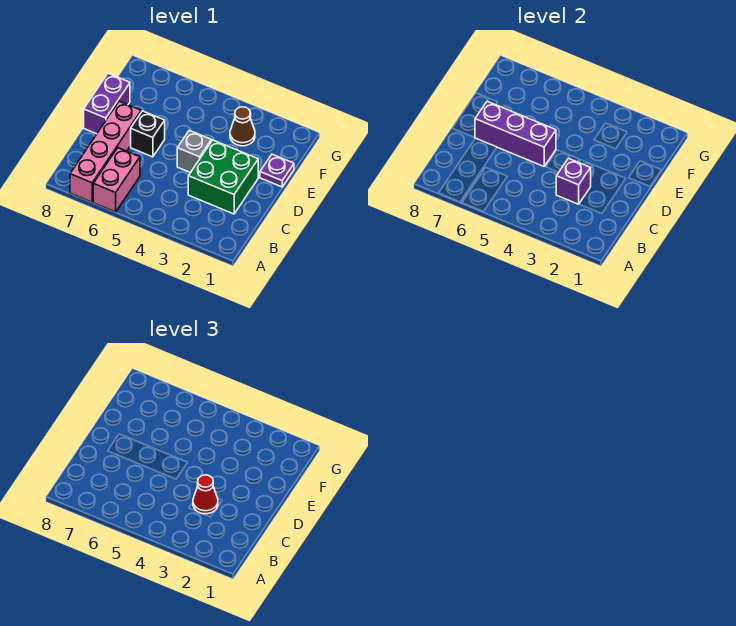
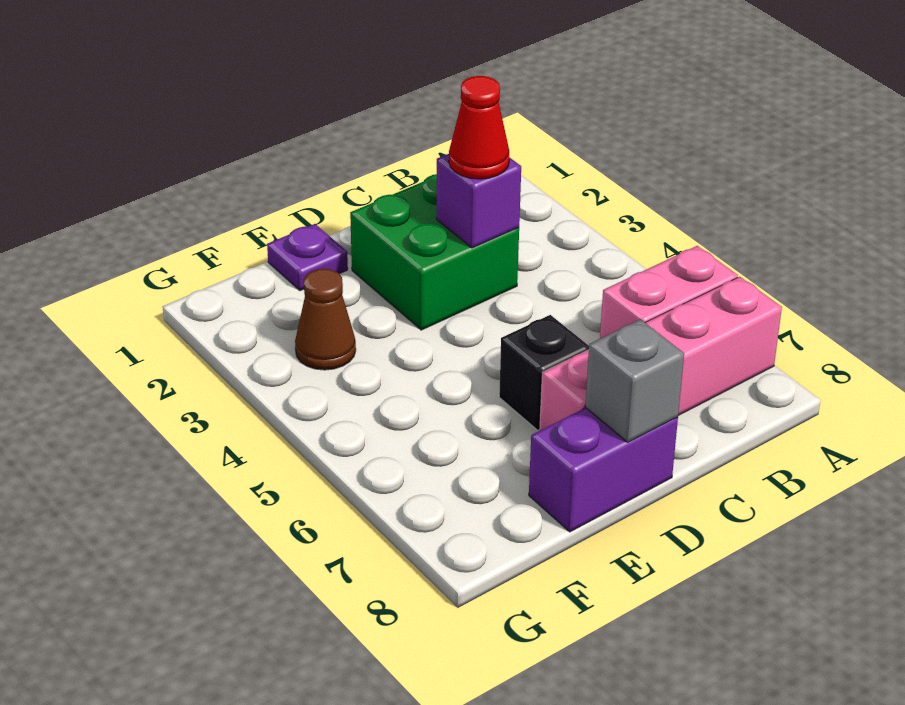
grey 1x1 brick [177,130,211,173] -> grey 1x1 brick moved to [585,319,684,442]
purple 1x3 brick [475,101,556,166] -> none

